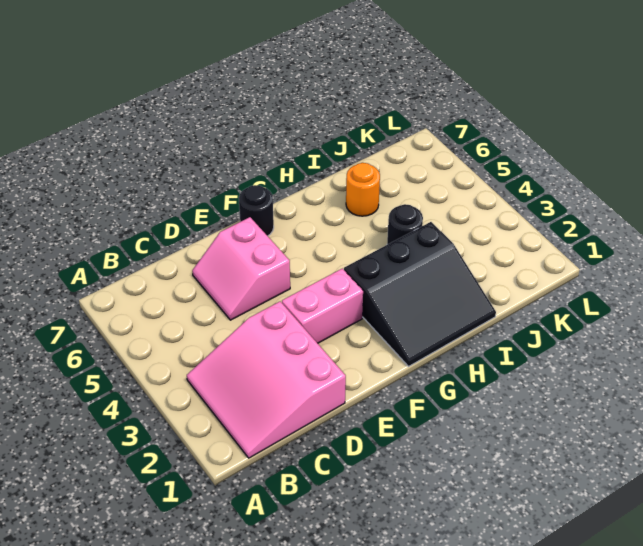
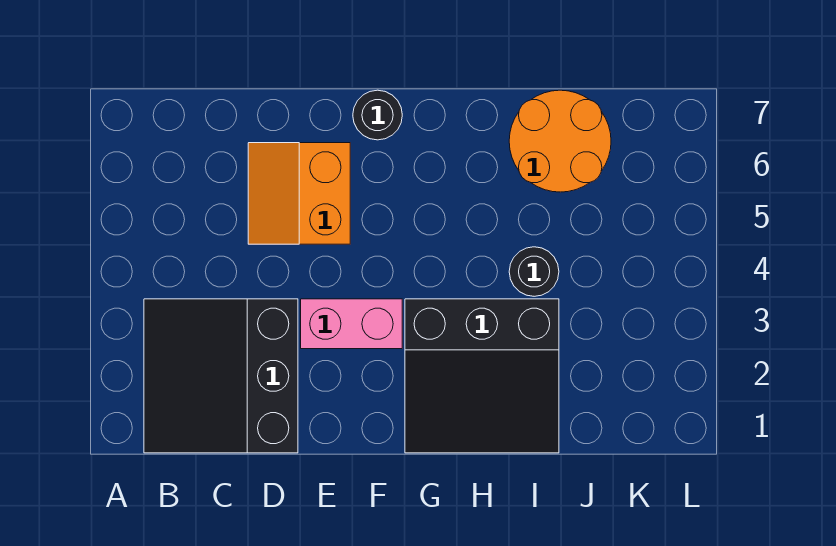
pink 3x3 slope [187,301,346,458] -> black 3x3 slope [144,299,298,453]
pink 2x2 slope [192,217,290,320] -> orange 2x2 slope [248,143,350,244]
orange 1x1 round brick [346,163,380,216] -> orange 2x2 round brick [509,90,611,192]

